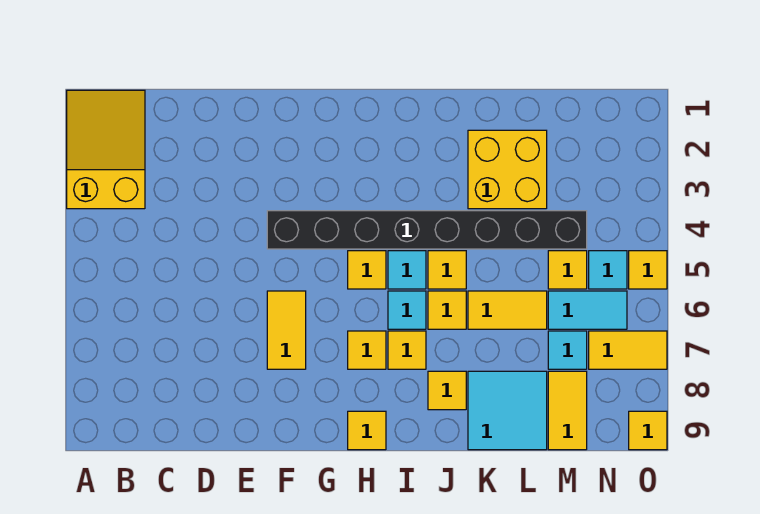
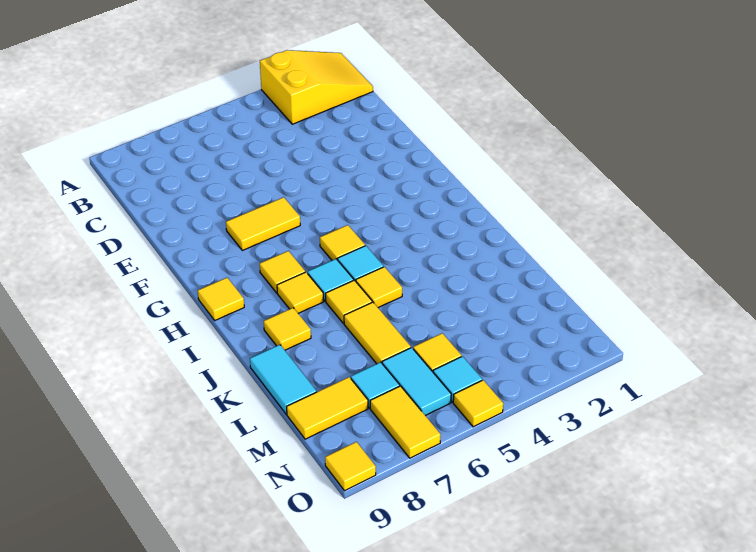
black 1x8 brick [267,211,587,249] -> none
yellow 2x2 brick [468,130,547,209] -> none
cyan 2x2 tile [468,371,547,450] -> cyan 1x2 tile [250,345,317,414]

